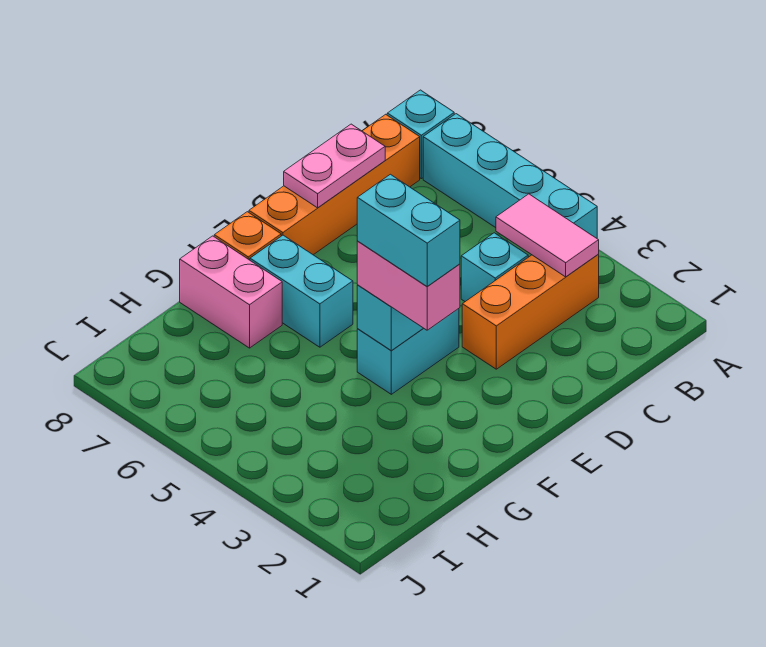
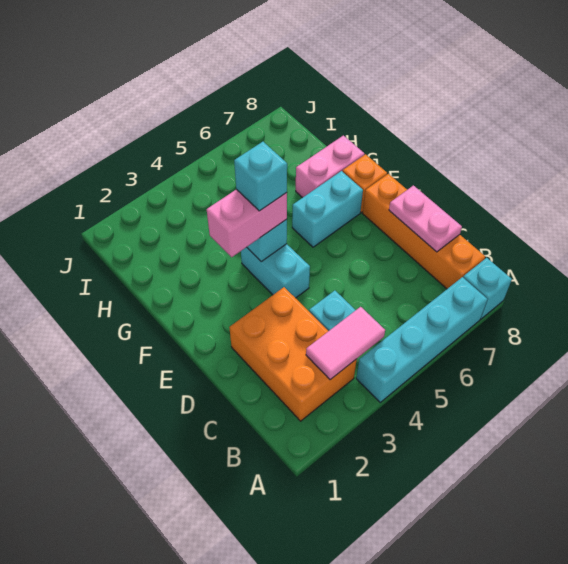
orange 1x3 brick [462,255,599,369] -> orange 2x3 brick [229,287,357,421]
cyan 1x2 brick [357,174,460,287] -> cyan 1x1 brick [234,142,287,211]

